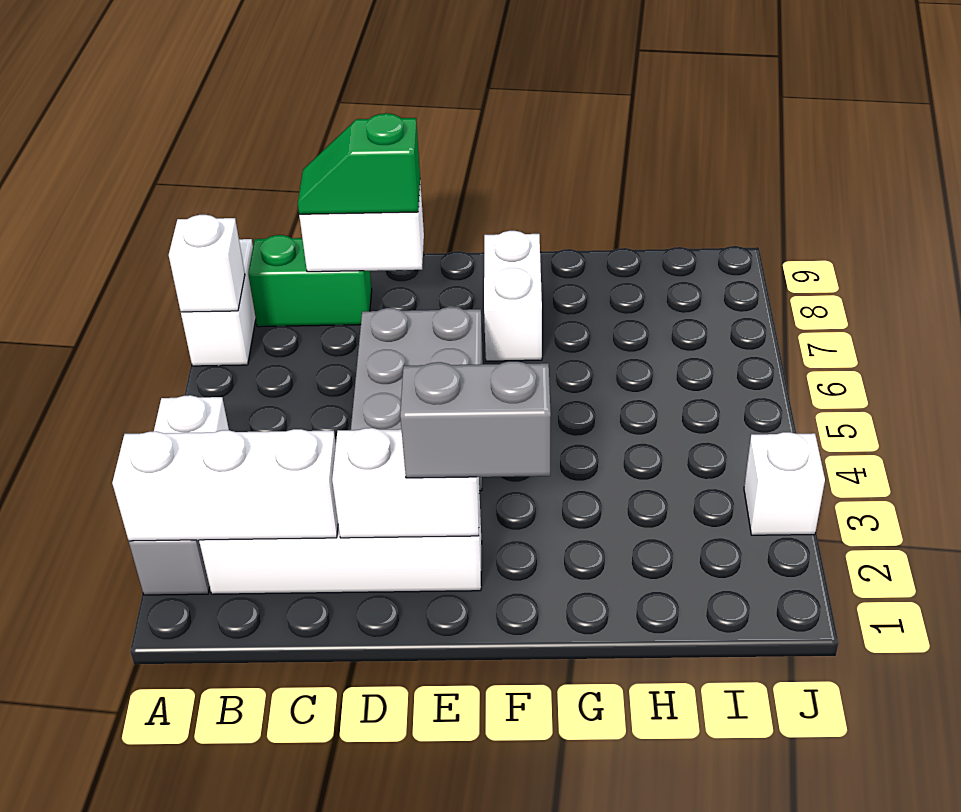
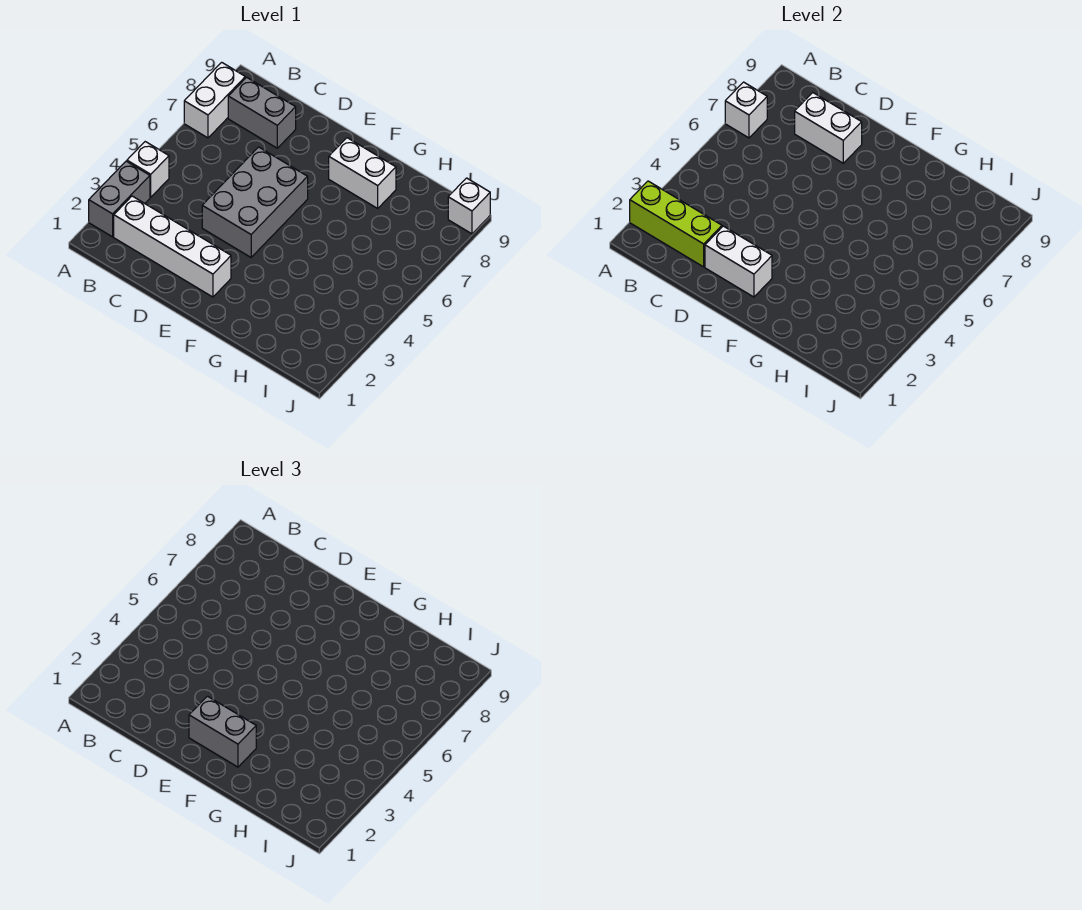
white 1x3 brick [112,429,338,541] -> lime 1x3 brick [630,181,722,267]
green 1x2 brick [248,235,372,327] -> grey 1x2 brick [228,77,296,148]
green 1x2 slope [298,113,420,214] -> none
white 1x2 brick [484,231,542,361] -> white 1x2 brick turned to [329,138,396,208]
white 1x1 brick [744,432,825,535] -> white 1x1 brick moved to [448,178,490,234]

